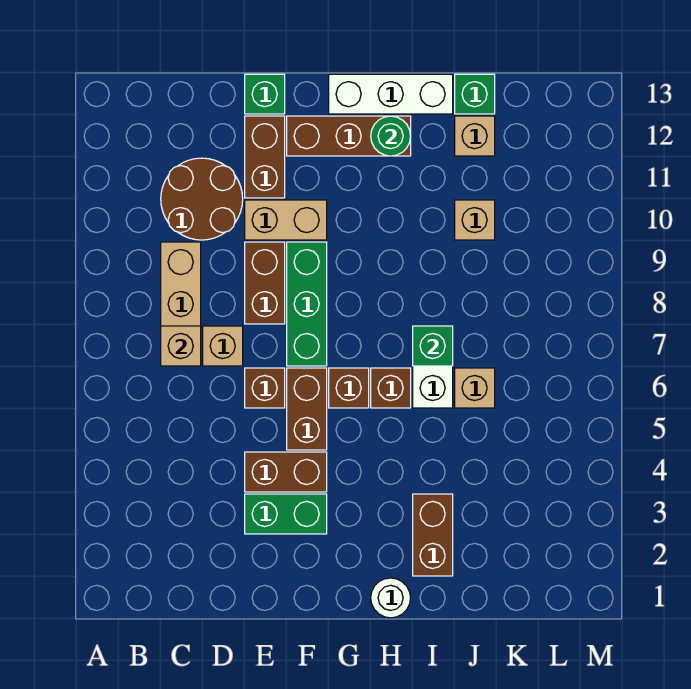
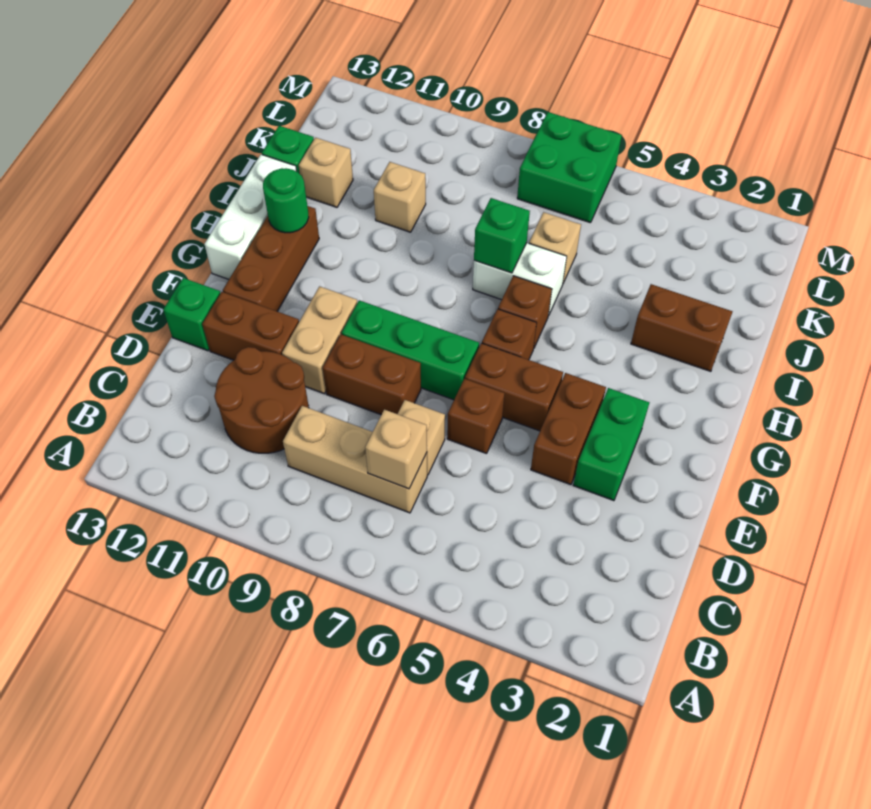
white 1x1 round brick [371,578,411,618] -> none
none -> green 2x2 brick [517,112,622,223]

